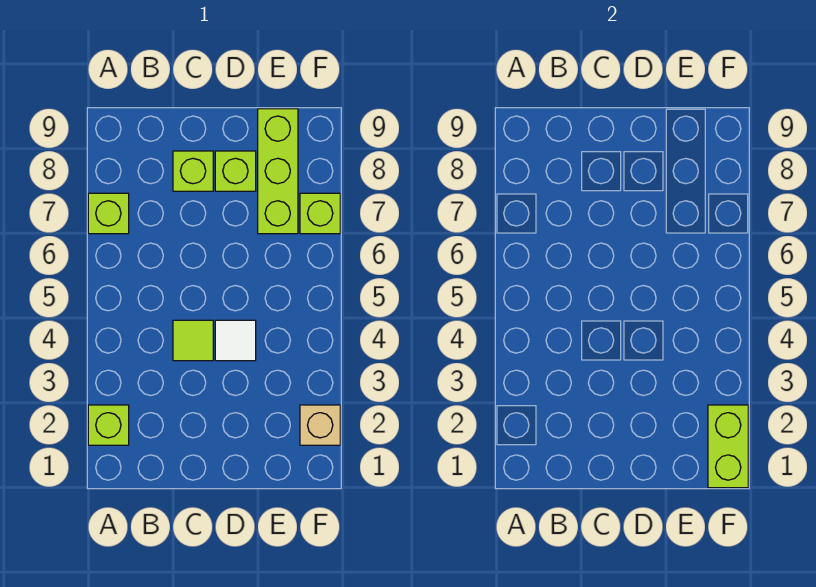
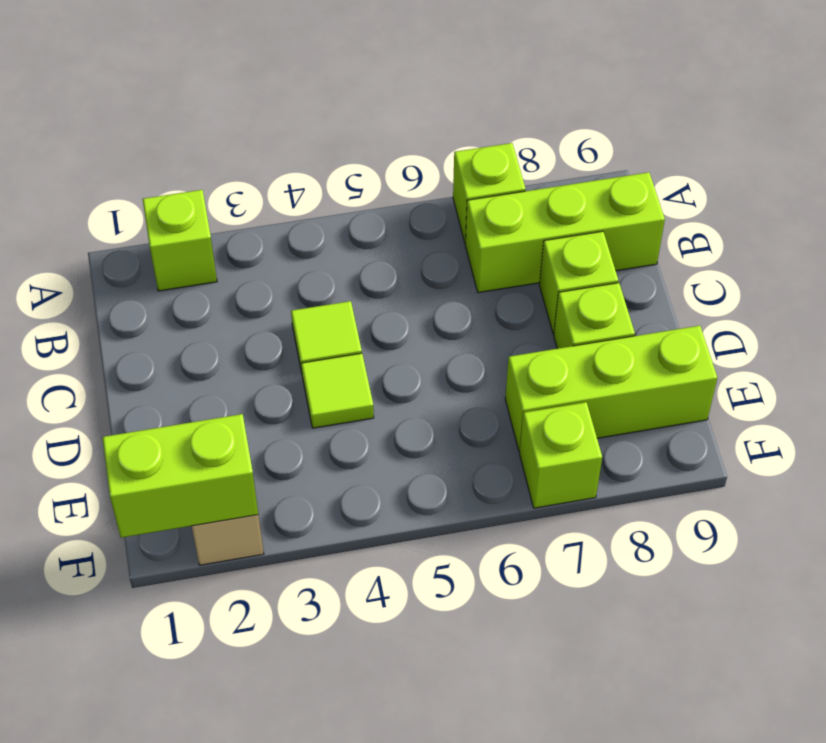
none -> lime 1x3 brick [465,172,665,293]
white 1x1 tile [215,320,256,361] -> lime 1x1 tile [301,353,374,428]

